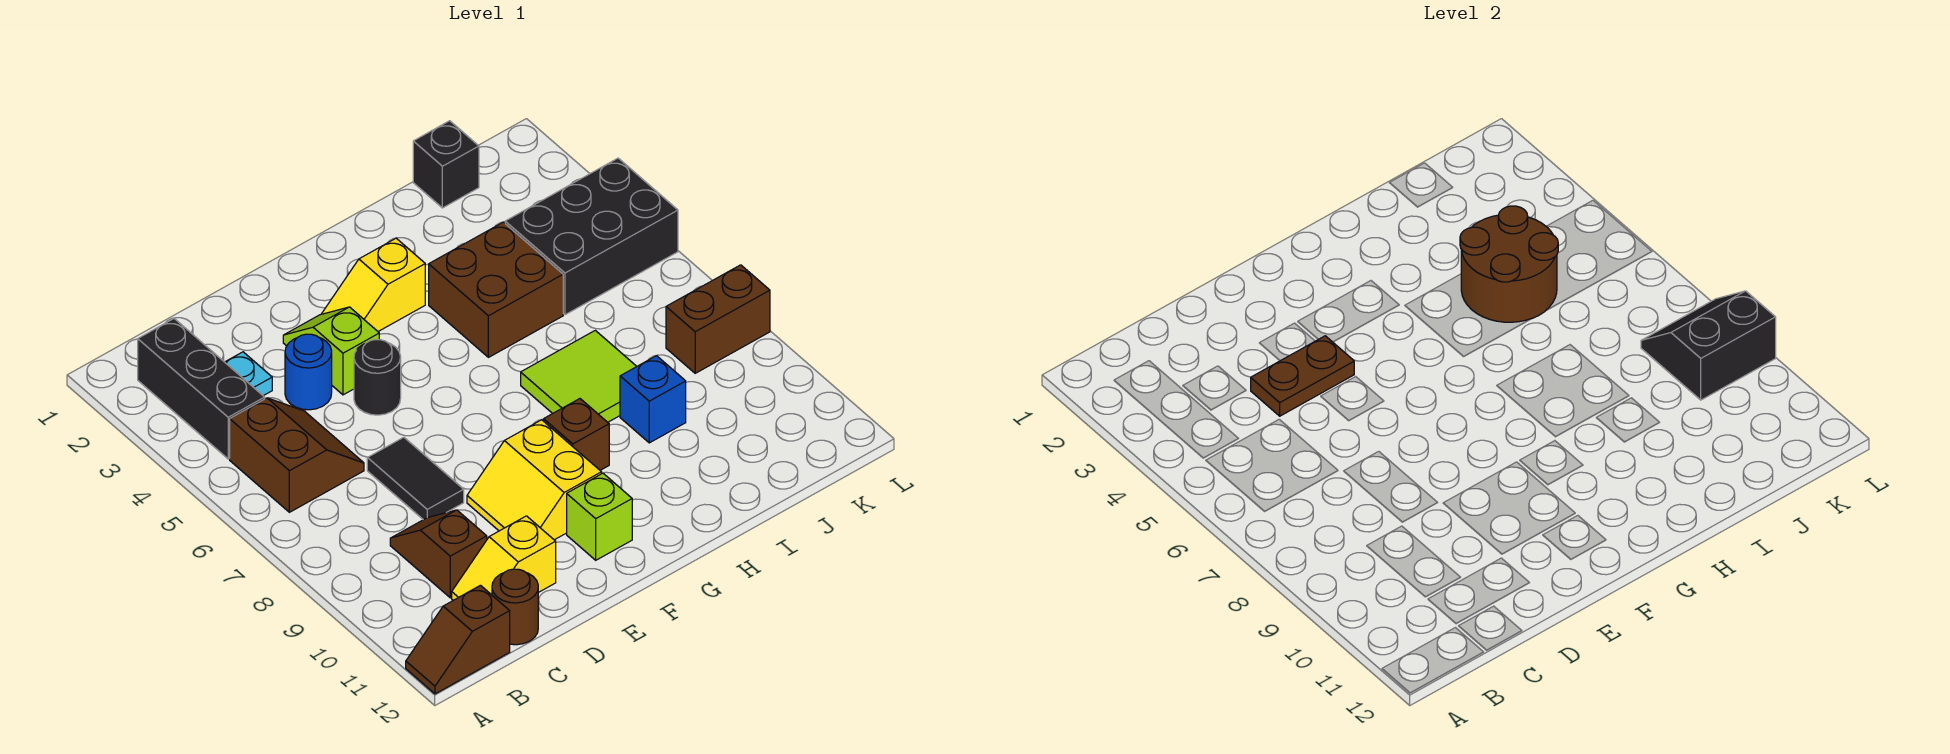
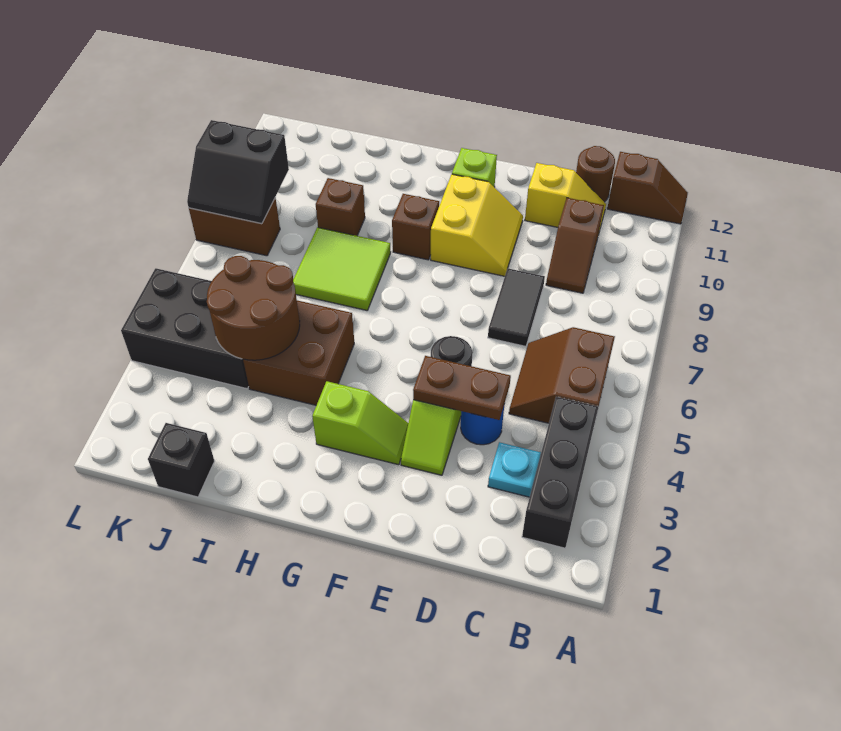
yellow 1x2 slope [322,238,425,331] -> lime 1x2 slope [312,381,408,465]
blue 1x1 brick [620,356,686,443] -> brown 1x1 brick [316,178,365,236]

